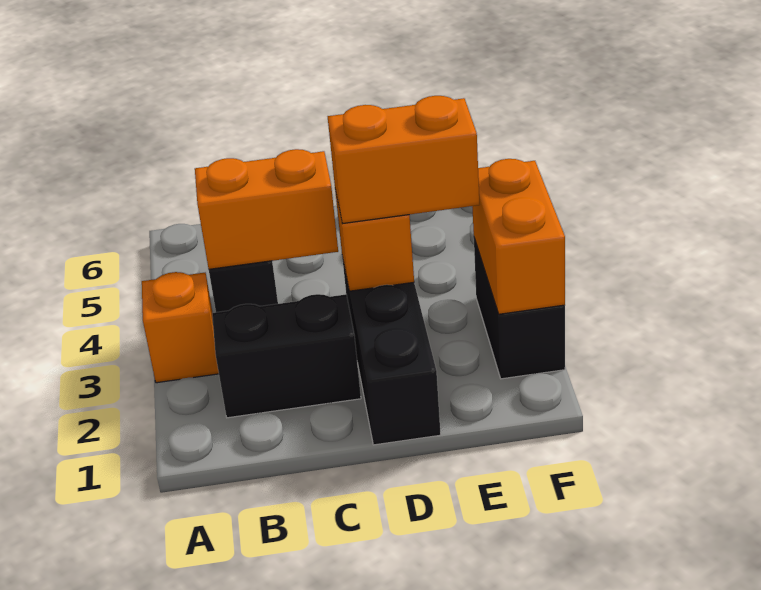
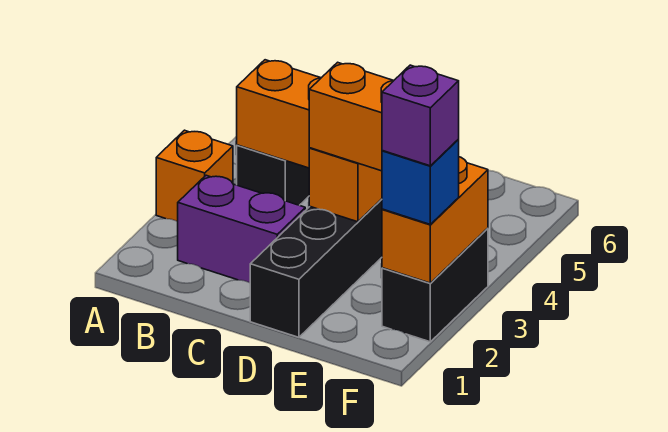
black 1x2 brick [212,294,361,418] -> purple 1x2 brick [178,175,305,283]
none -> blue 1x1 brick [382,140,459,224]
none -> purple 1x1 brick [382,65,459,166]

